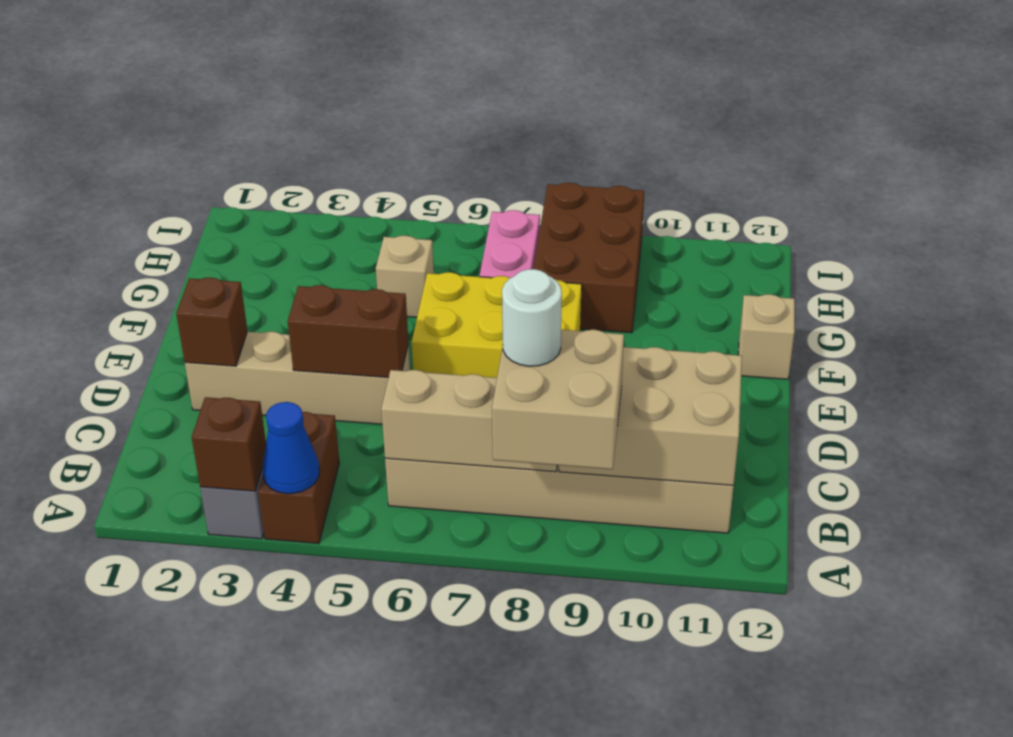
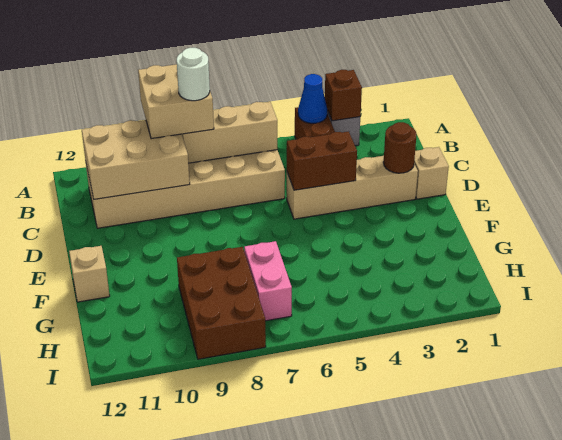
brown 1x1 brick [176,278,247,366] -> brown 1x1 round brick [383,122,417,173]
yellow 2x3 brick [412,272,582,378] -> none
tan 1x1 brick [376,236,434,317] -> tan 1x1 brick moved to [414,147,449,199]

